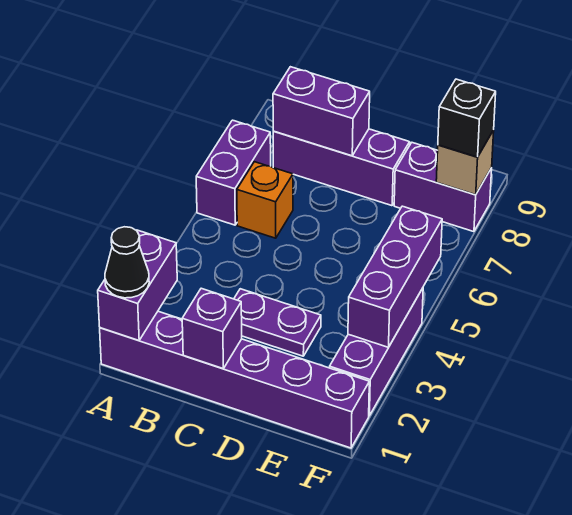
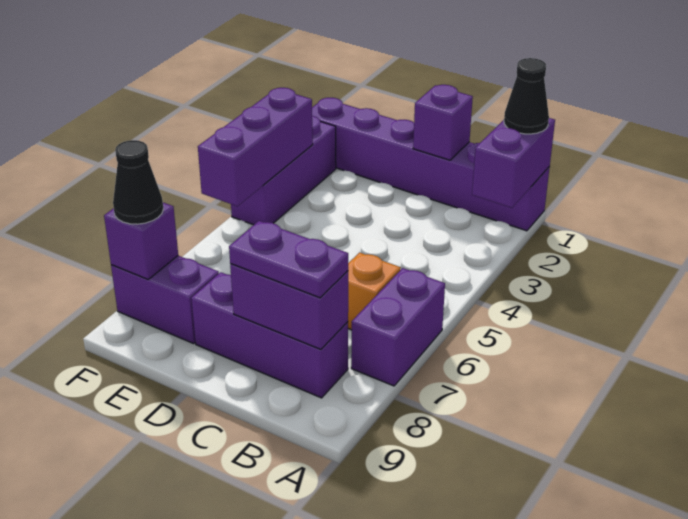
purple 1x2 plate [234,289,321,356] -> purple 1x2 plate moved to [229,221,348,298]
tan 1x1 brick [436,130,494,195] -> purple 1x1 brick [104,203,178,279]
black 1x1 brick [438,79,496,157] -> black 1x1 cone [113,140,163,224]

